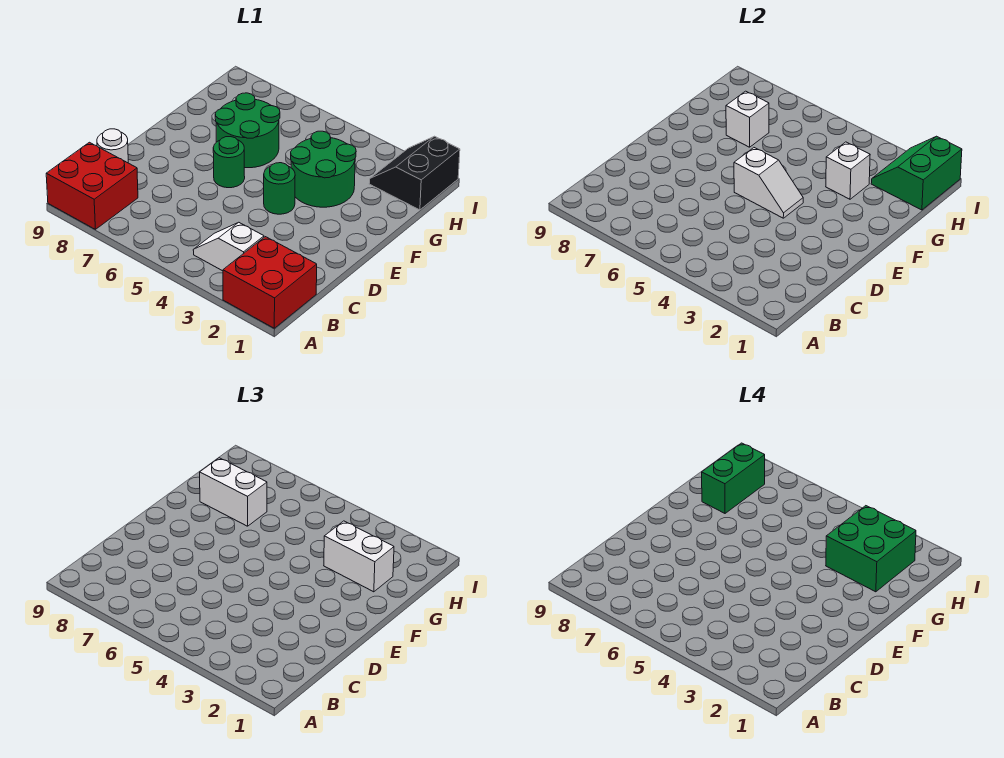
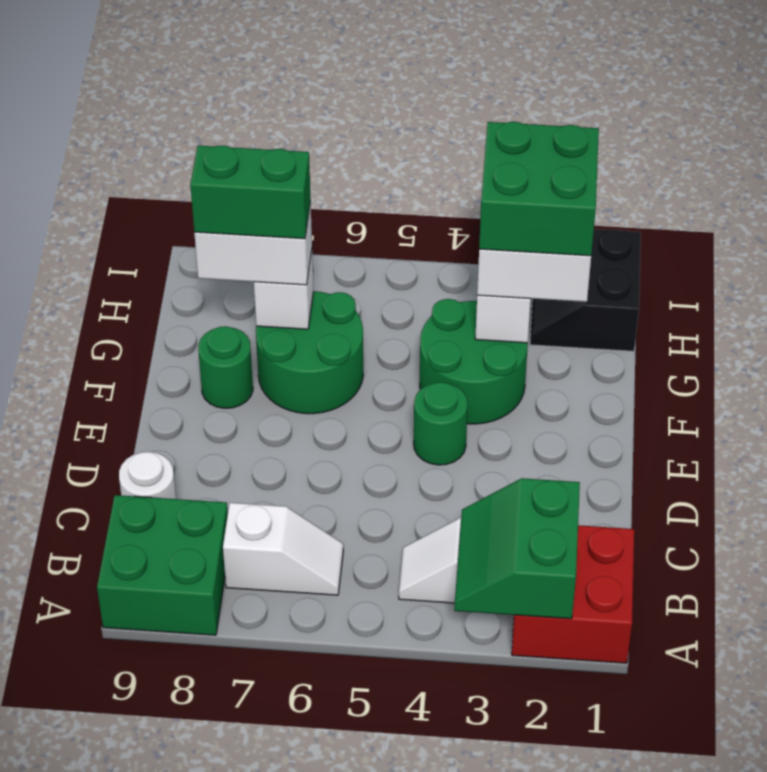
red 2x2 brick [46,142,138,229] -> green 2x2 brick [97,495,228,635]
white 1x2 slope [734,148,803,218] -> white 1x2 slope moved to [223,503,343,595]
green 1x1 round brick [213,137,245,188] -> green 1x1 round brick moved to [198,326,253,408]
green 1x2 brick [702,443,765,513] -> green 1x2 brick turned to [190,145,311,239]
green 2x2 slope [871,136,962,210] -> green 2x2 slope moved to [454,478,580,619]

